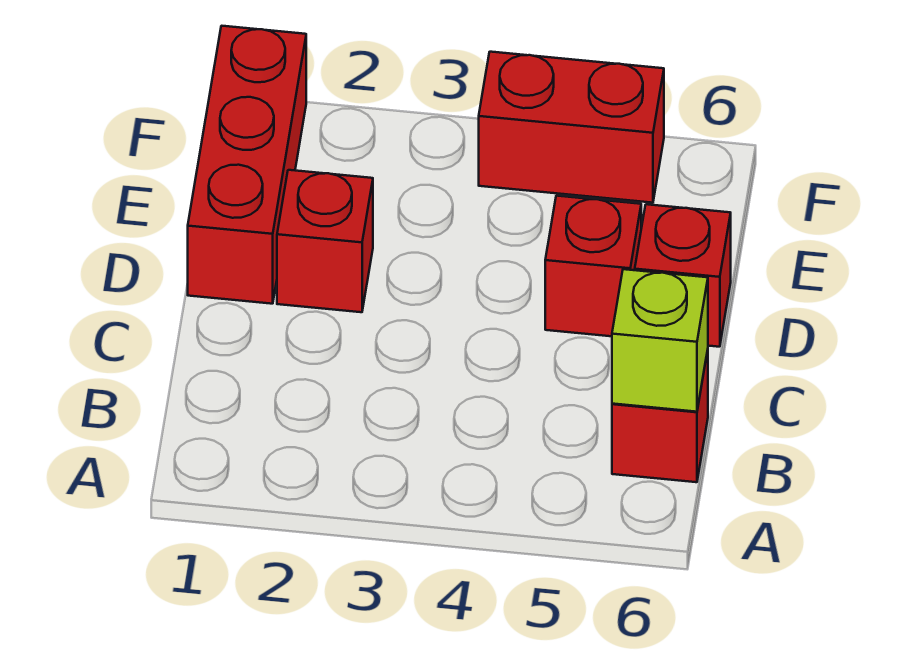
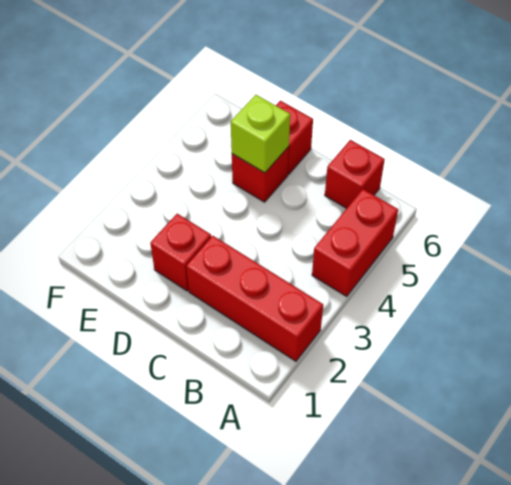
lime 1x1 brick [612,269,708,412] -> lime 1x1 brick moved to [231,95,290,173]
red 1x3 brick [188,26,306,304] -> red 1x3 brick moved to [186,236,323,361]
red 1x2 brick [479,52,664,203] -> red 1x2 brick moved to [312,189,398,296]

